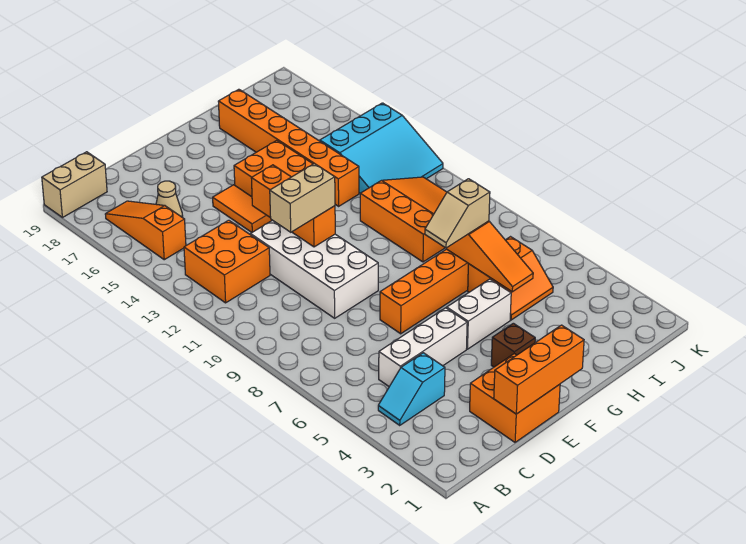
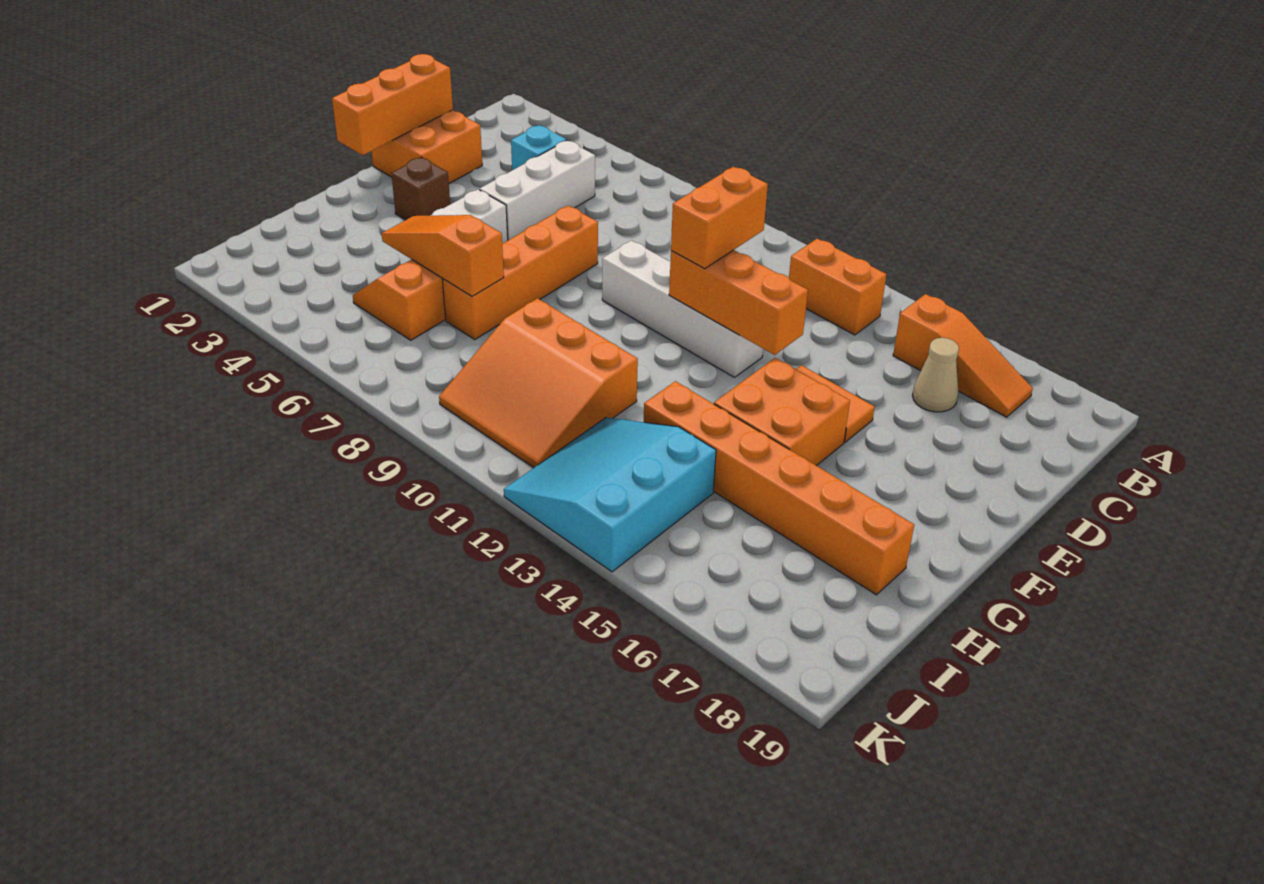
tan 1x2 brick [42,152,107,218] -> none
orange 2x2 brick [184,220,270,303] -> orange 1x2 brick [789,239,887,335]
white 2x4 brick [251,220,378,318] -> white 1x4 brick [602,240,763,377]
tan 1x2 brick [270,164,335,232] -> orange 1x2 brick [671,167,768,269]
tan 1x2 slope [425,179,490,248] -> none

